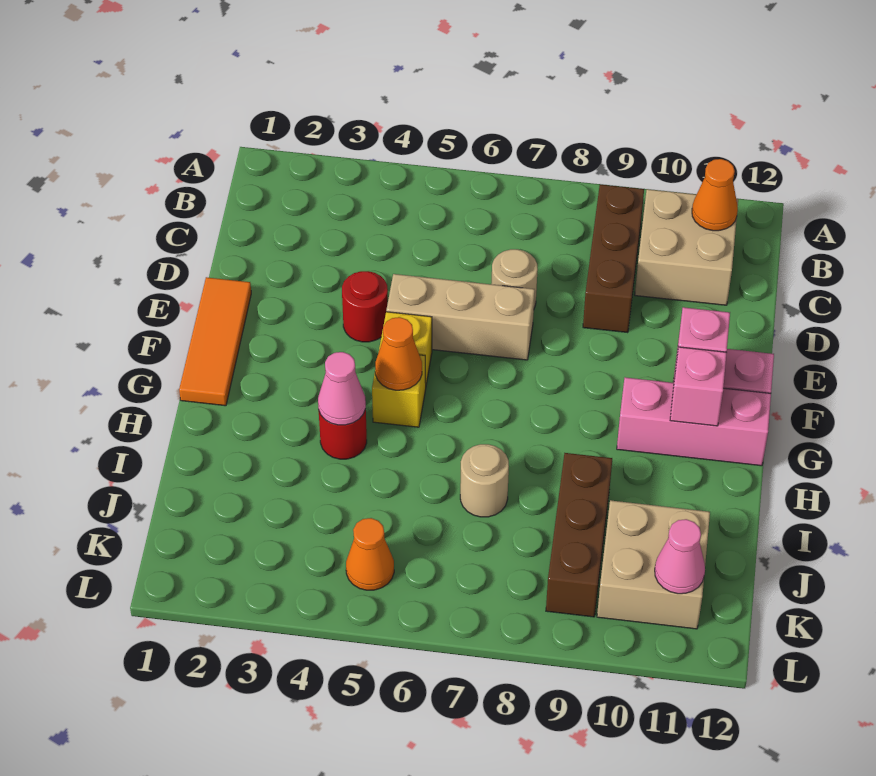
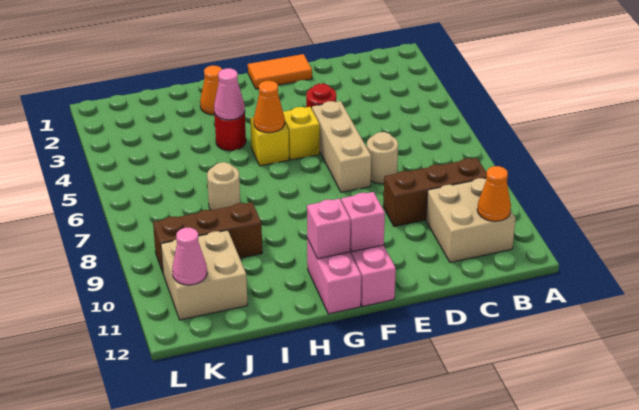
orange 1x3 tile [179,277,251,406] -> orange 1x2 tile [248,54,312,89]
pink 1x3 brick [617,377,771,466] -> pink 1x2 brick [307,239,361,314]
orange 1x1 cone [346,518,394,590] -> orange 1x1 cone moved to [200,66,222,115]

